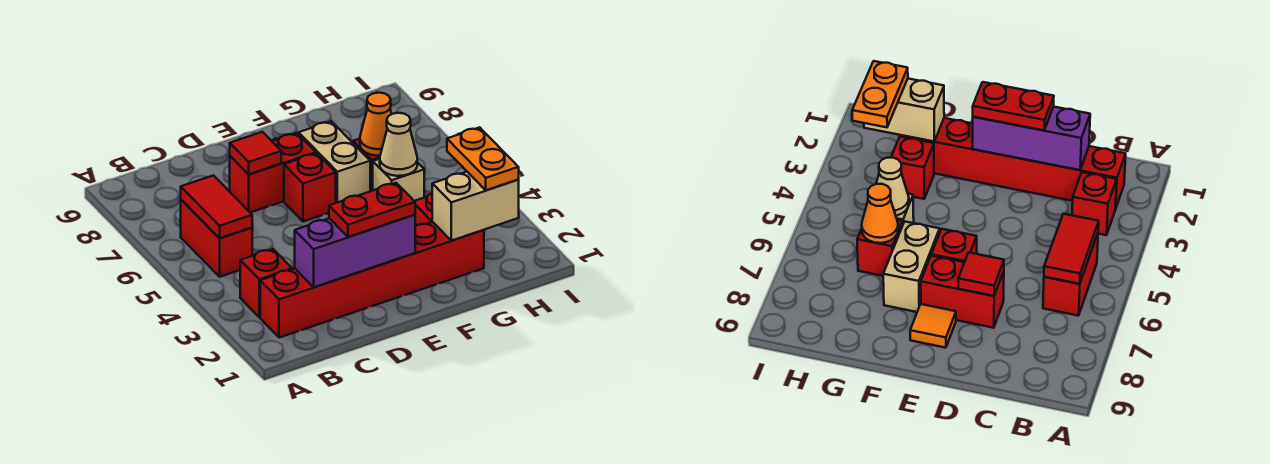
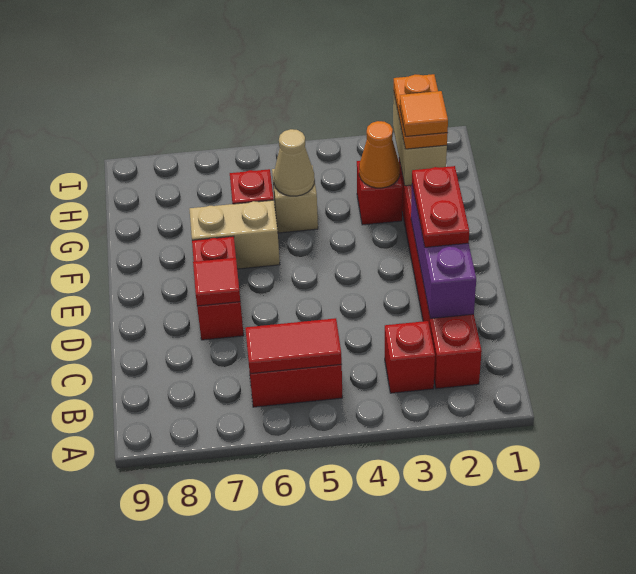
red 1x1 brick [284,153,336,222] -> none
orange 1x1 tile [910,304,956,348] -> orange 1x1 tile moved to [400,91,448,136]
orange 1x1 cone [360,93,391,156] -> orange 1x1 cone moved to [359,121,400,188]
orange 1x2 plate [447,127,519,190] -> orange 1x2 plate turned to [394,74,448,149]

